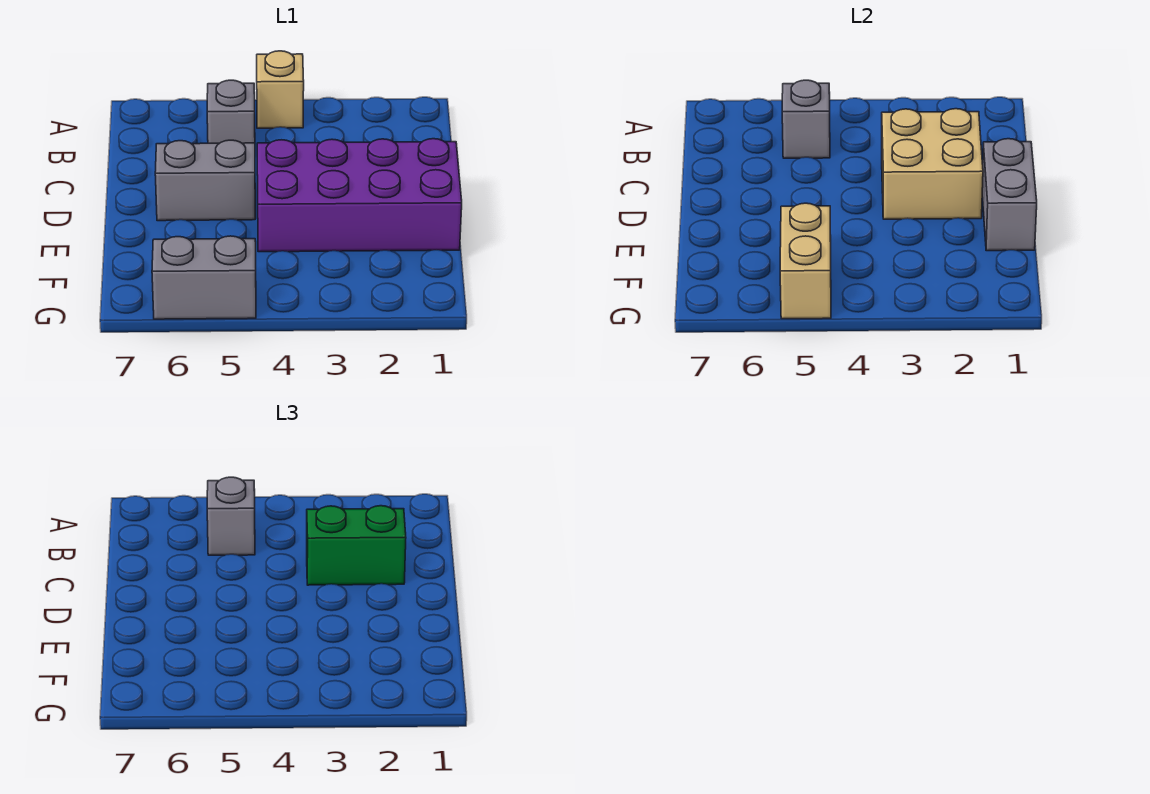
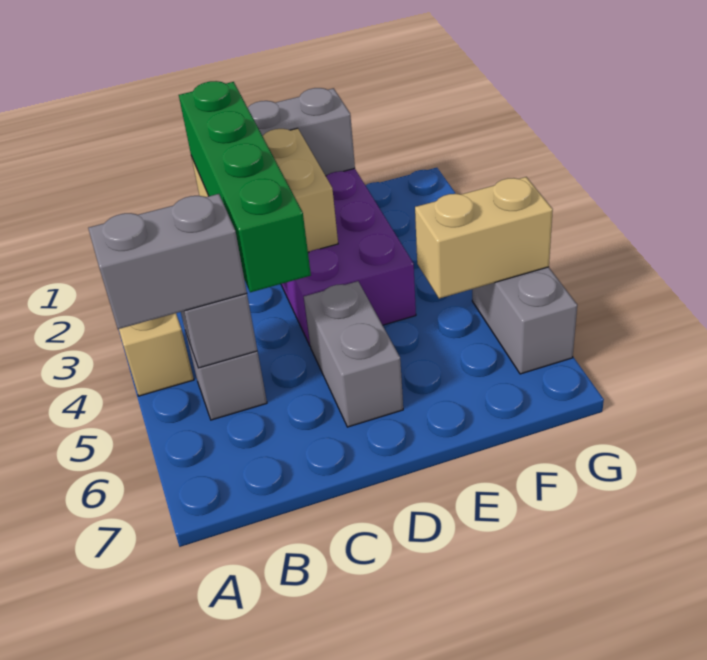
grey 1x1 brick [207,477,255,555] -> grey 1x2 brick [88,194,247,329]
green 1x2 brick [307,506,406,585] -> green 1x4 brick [179,81,311,292]

